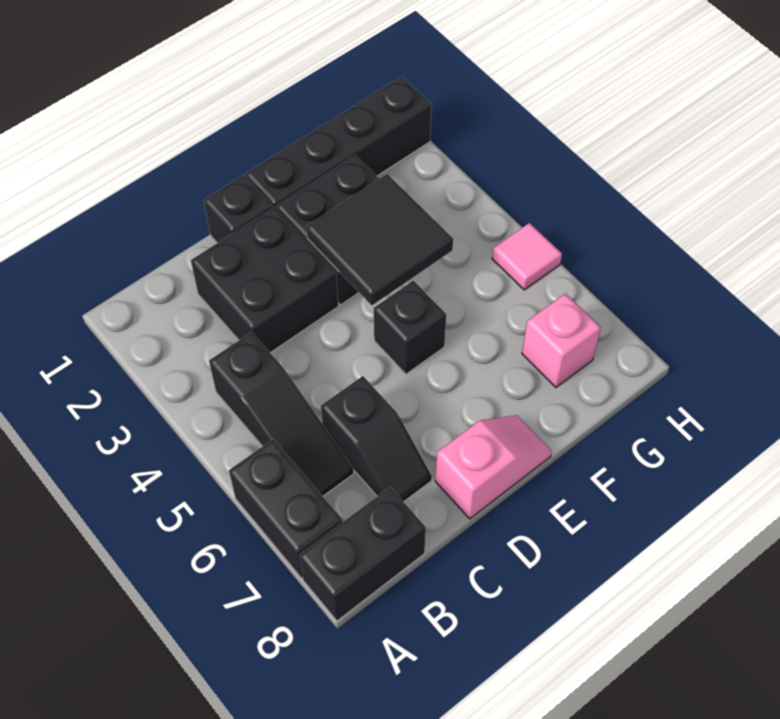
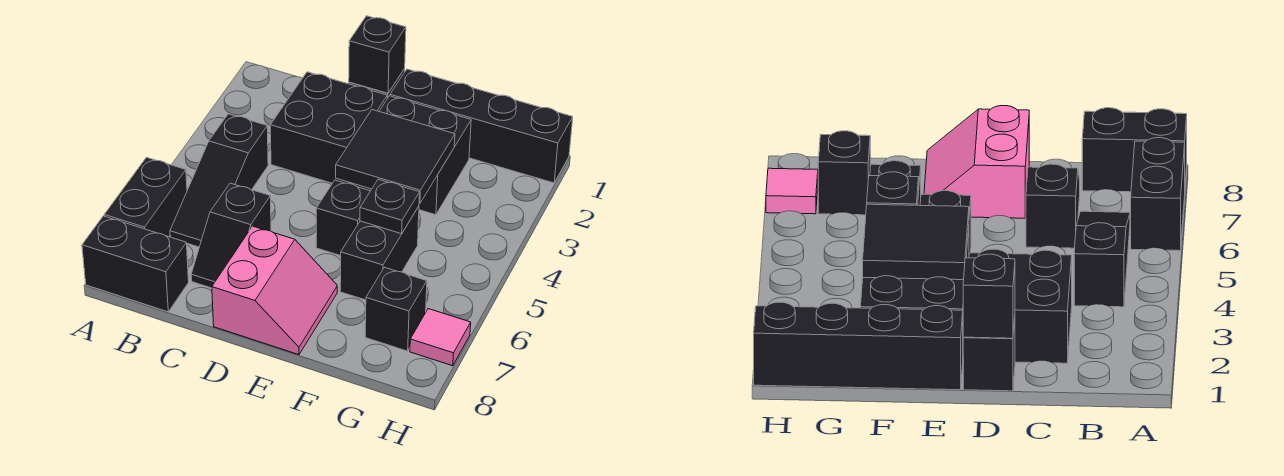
none -> black 1x1 brick [349,16,406,93]
pink 1x2 slope [435,415,552,519] -> pink 2x2 slope [212,226,337,355]
none -> black 1x2 brick [340,206,419,300]
none -> black 1x1 plate [360,179,420,234]
pink 1x1 brick [522,294,601,387] -> black 1x1 brick [365,267,427,351]
pink 1x1 tile [492,223,562,290] -> pink 1x1 tile moved to [410,309,471,366]

